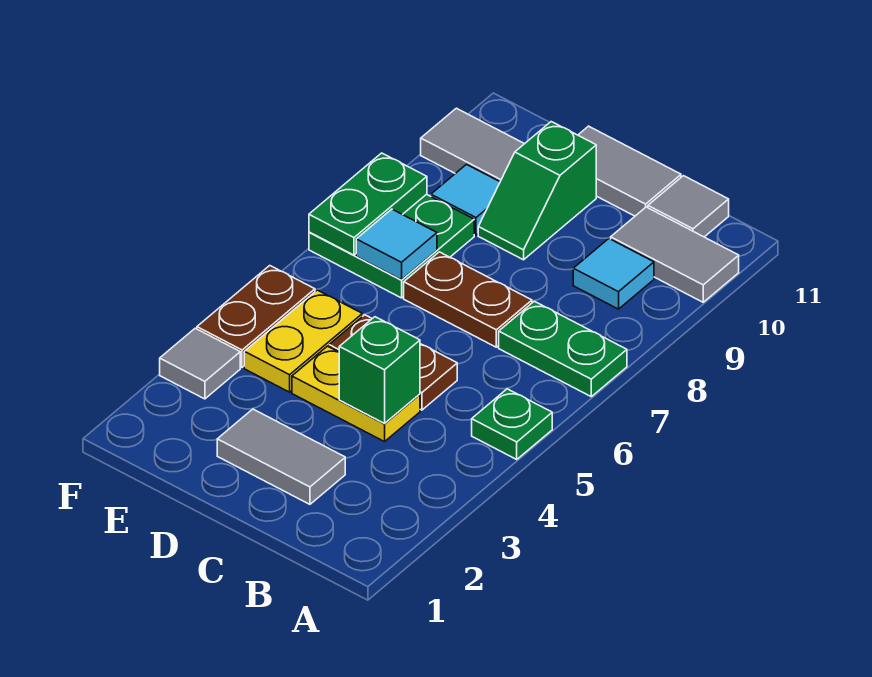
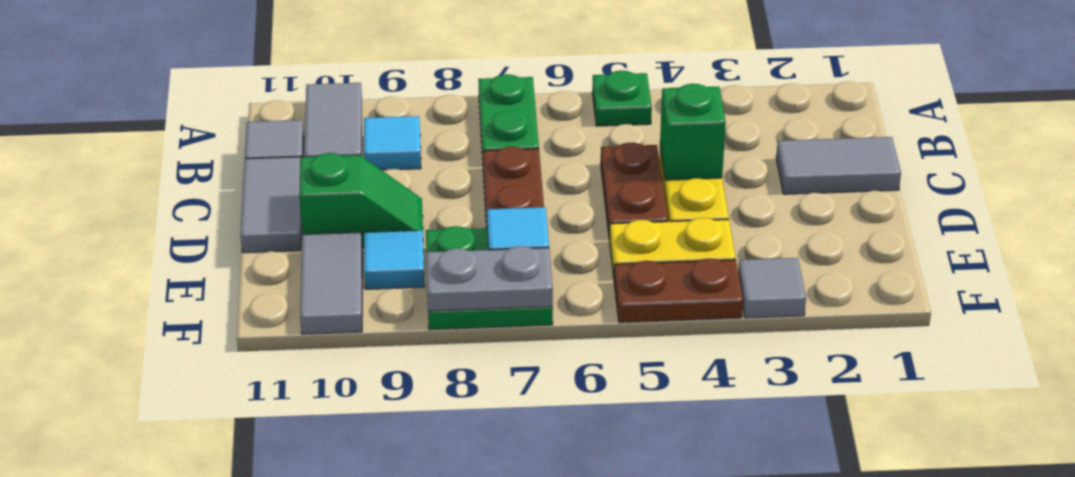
grey 1x2 tile [217,409,345,504] -> grey 1x2 tile turned to [776,137,901,194]
green 1x2 plate [309,153,427,255] -> grey 1x2 plate [426,246,553,311]

